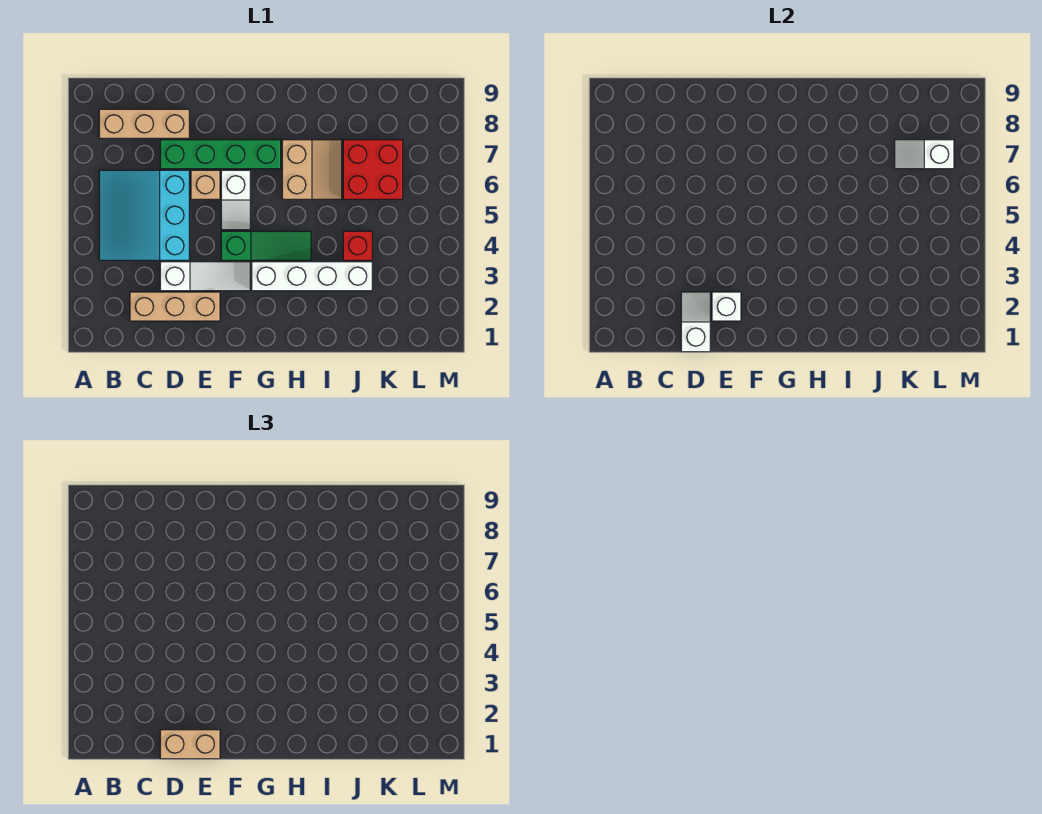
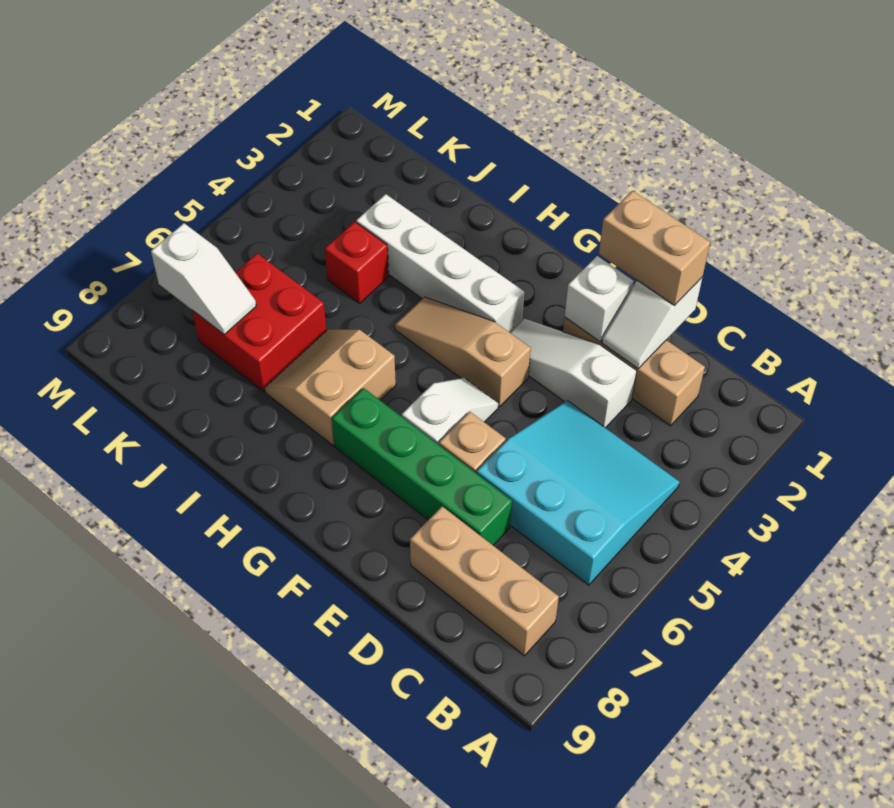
cyan 3x3 slope [99,170,189,260] -> cyan 3x3 slope turned to [477,401,679,585]
green 1x3 slope [221,231,311,260] -> tan 1x3 slope [395,297,531,407]

